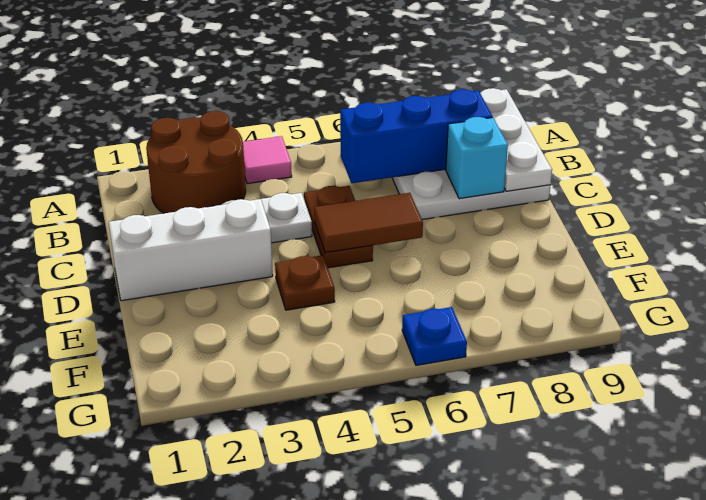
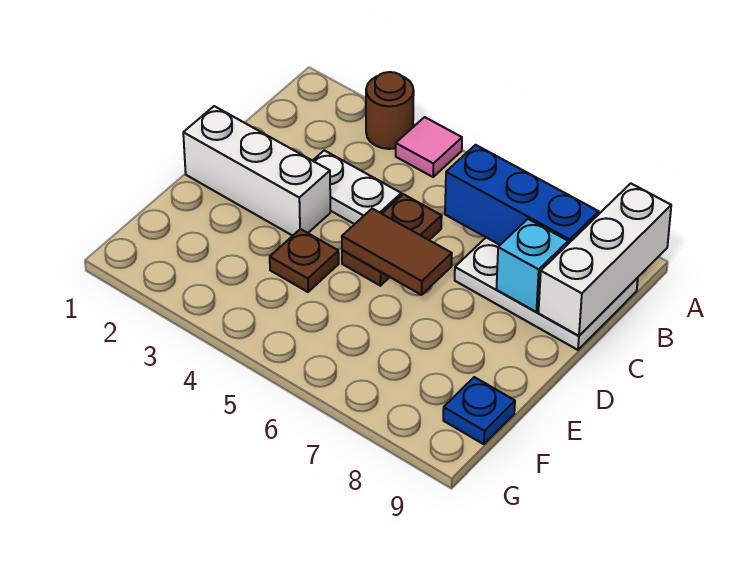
brown 2x2 round brick [146,111,246,213] -> brown 1x1 round brick [366,72,414,149]
white 1x3 plate [480,88,552,191] -> white 1x3 brick [538,183,671,336]
blue 1x1 plate [402,307,467,365] -> blue 1x1 plate moved to [443,377,515,444]

